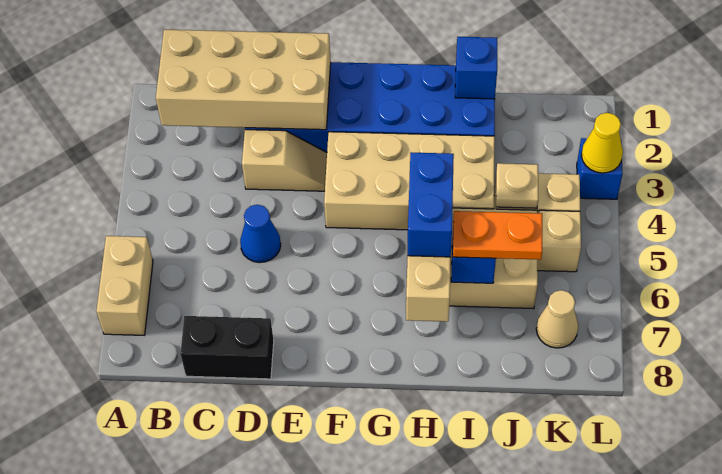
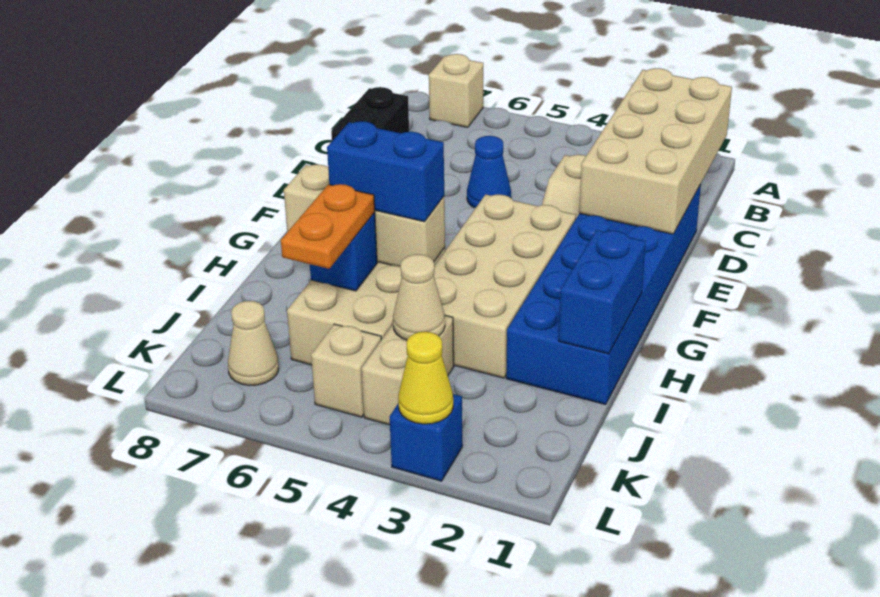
tan 1x2 brick [96,236,153,335] -> tan 1x1 brick [429,54,483,127]
blue 1x1 brick [455,37,497,99] -> blue 1x2 brick [559,230,646,354]
tan 1x1 plate [496,163,538,208] -> tan 1x1 cone [393,254,445,340]

